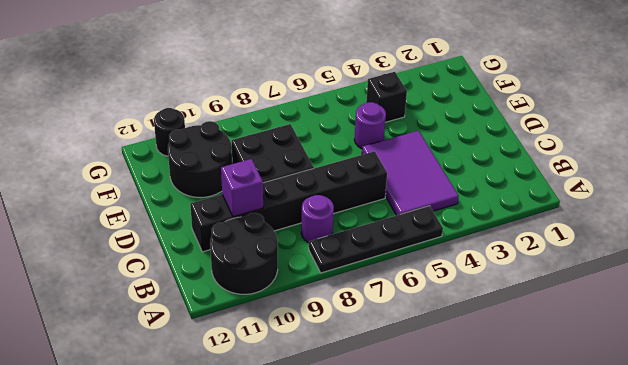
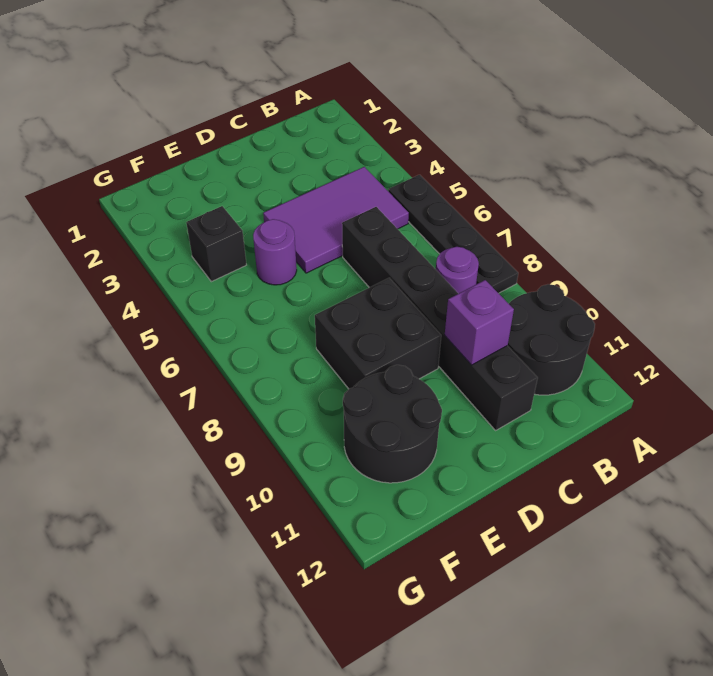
black 1x1 round brick [154,108,185,156] -> none

